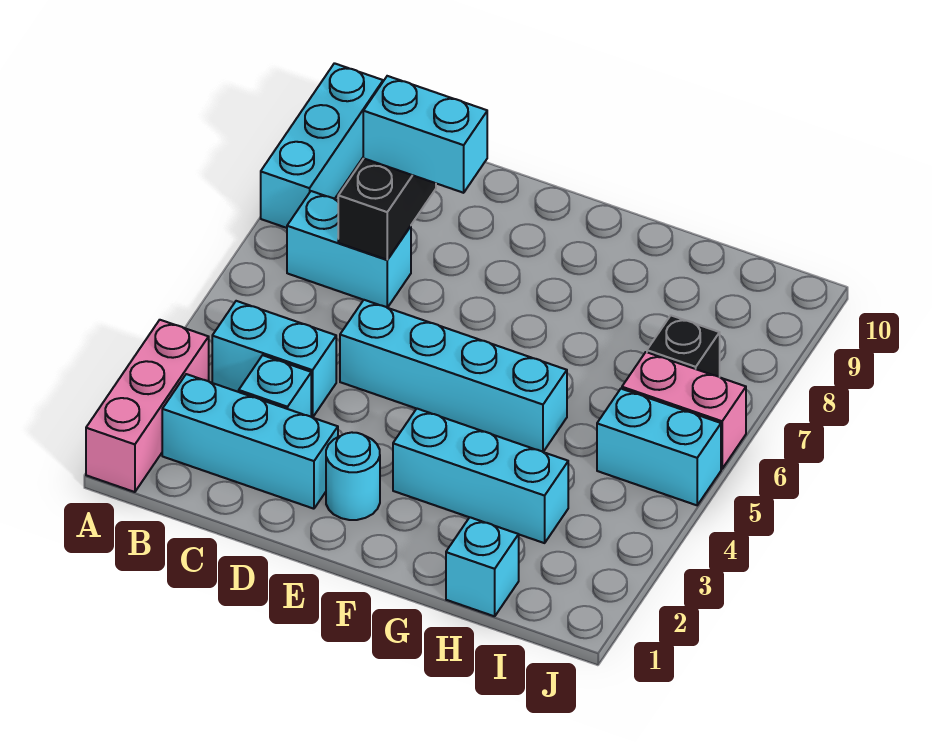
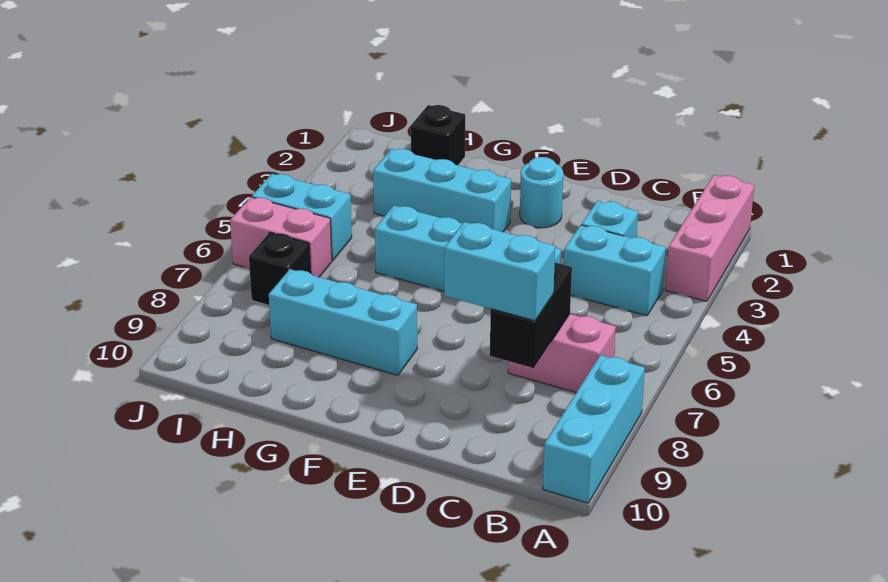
cyan 1x3 brick [162,374,338,509] -> cyan 1x3 brick moved to [269,269,417,375]
cyan 1x2 brick [287,191,411,308] -> pink 1x2 brick [508,314,616,393]
cyan 1x1 brick [446,517,519,616] -> black 1x1 brick [411,105,465,165]

